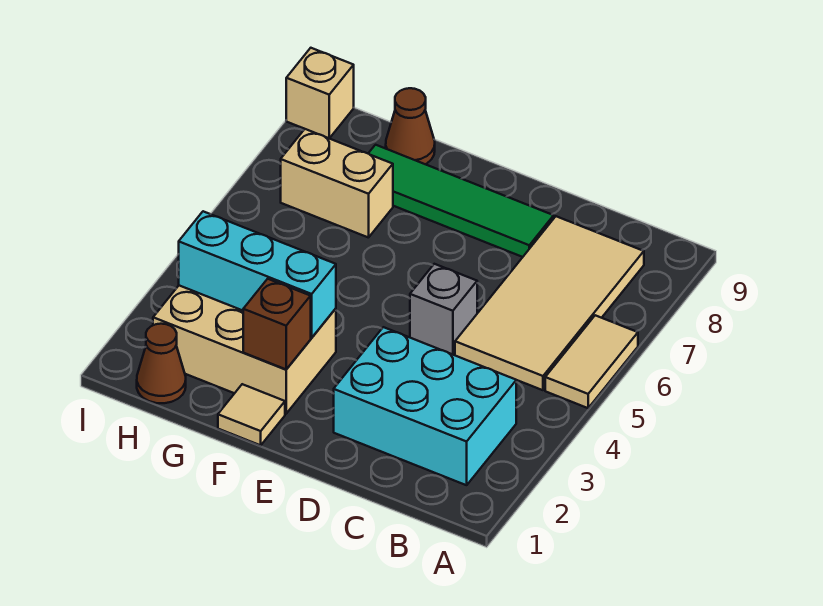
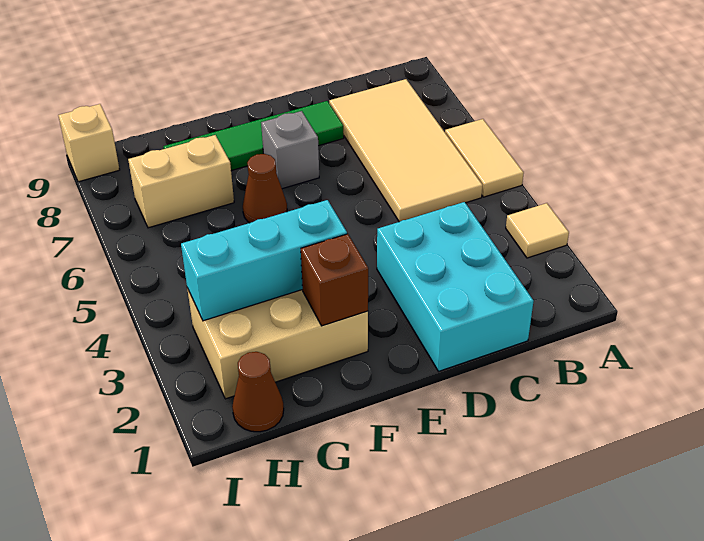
cyan 2x3 brick [334,327,516,485] -> cyan 2x3 brick turned to [377,202,534,371]
grey 1x1 brick [410,264,477,354] -> grey 1x1 brick moved to [261,111,319,189]
tan 1x1 tile [218,384,285,445] -> tan 1x1 tile moved to [506,203,569,258]
brown 1x1 cone [386,88,435,164] -> brown 1x1 cone moved to [243,154,287,223]

